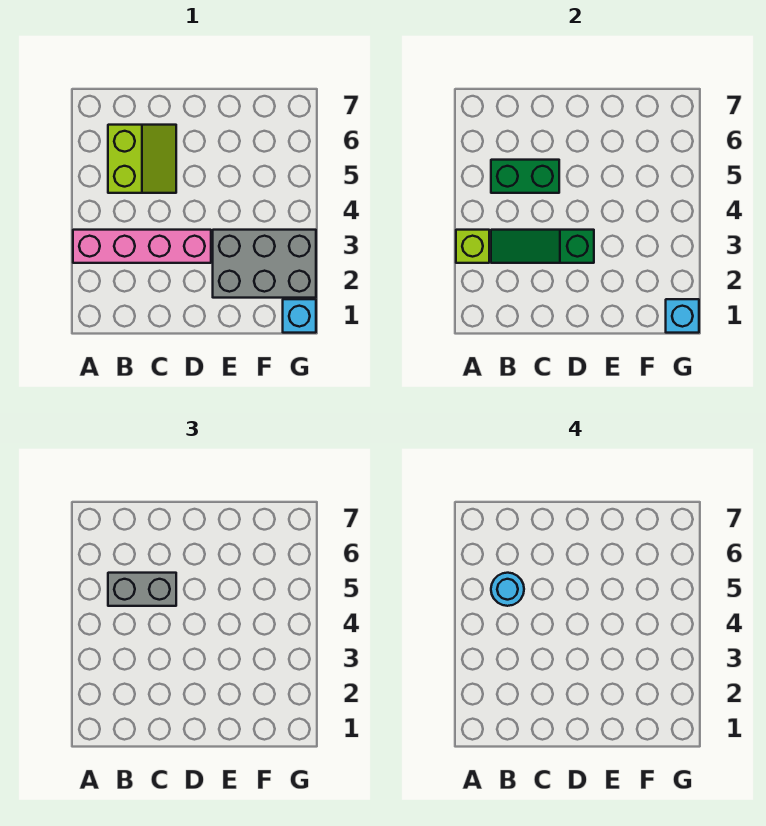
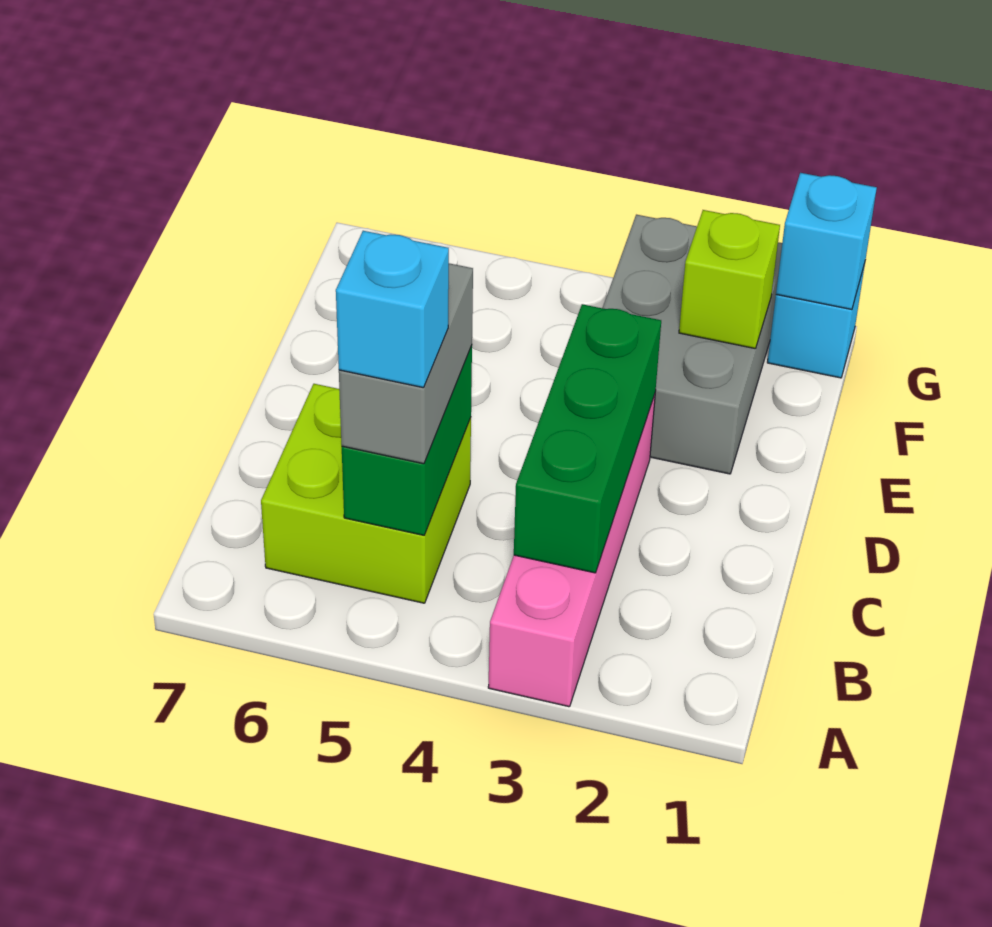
lime 1x1 brick [456,230,489,263] -> lime 1x1 brick moved to [679,210,780,349]
green 1x3 slope [491,230,594,263] -> green 1x3 brick [514,304,661,573]
lime 2x2 slope [108,125,176,193] -> lime 2x2 brick [261,384,471,603]
cyan 1x1 round brick [491,573,524,606] -> cyan 1x1 brick [336,231,449,388]

